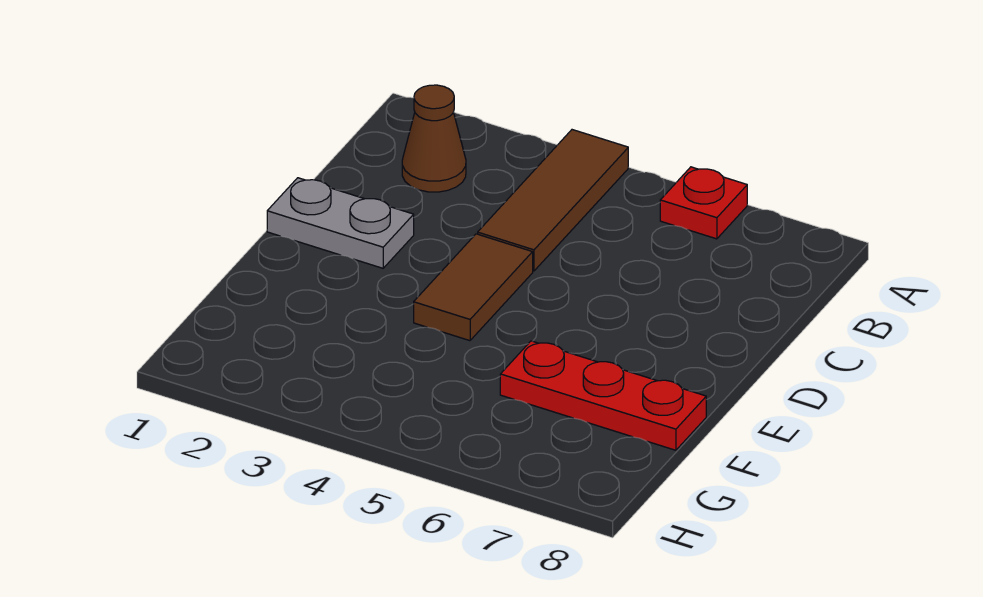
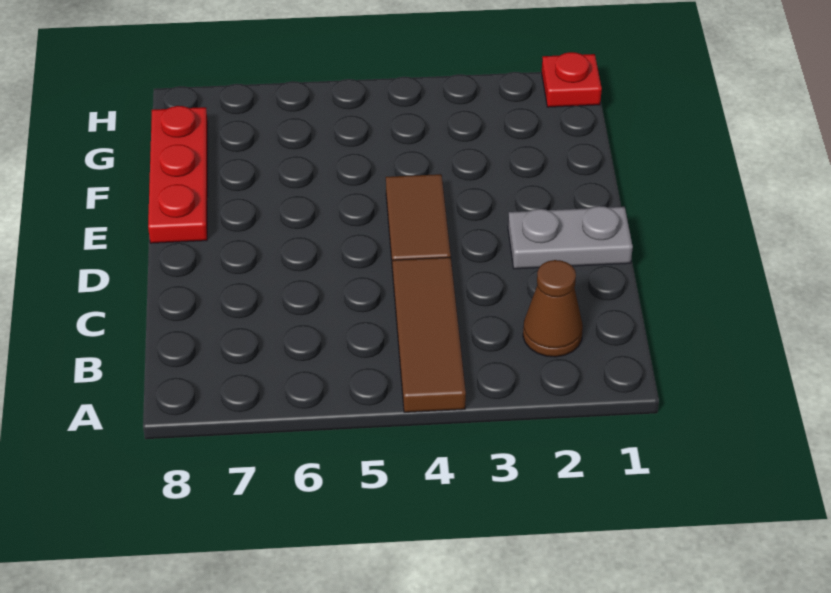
red 1x1 plate [660,167,747,239] -> red 1x1 plate moved to [542,52,602,107]
red 1x3 plate [500,341,706,450] -> red 1x3 plate turned to [148,106,208,243]

